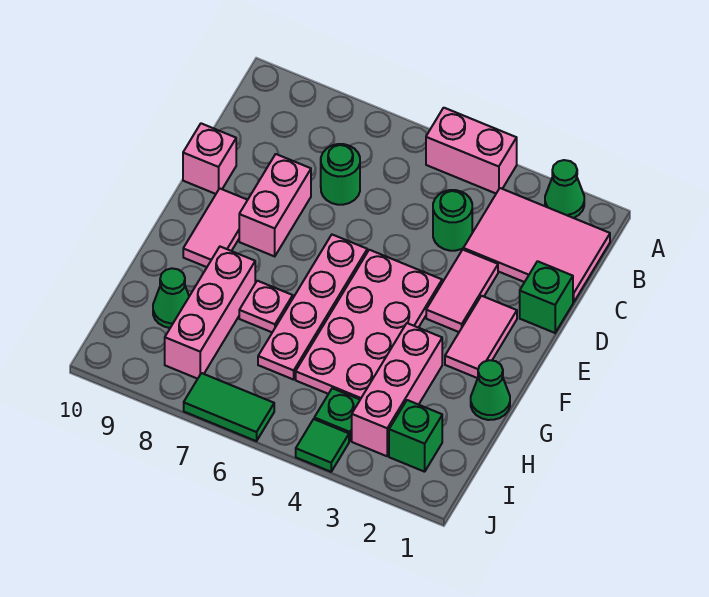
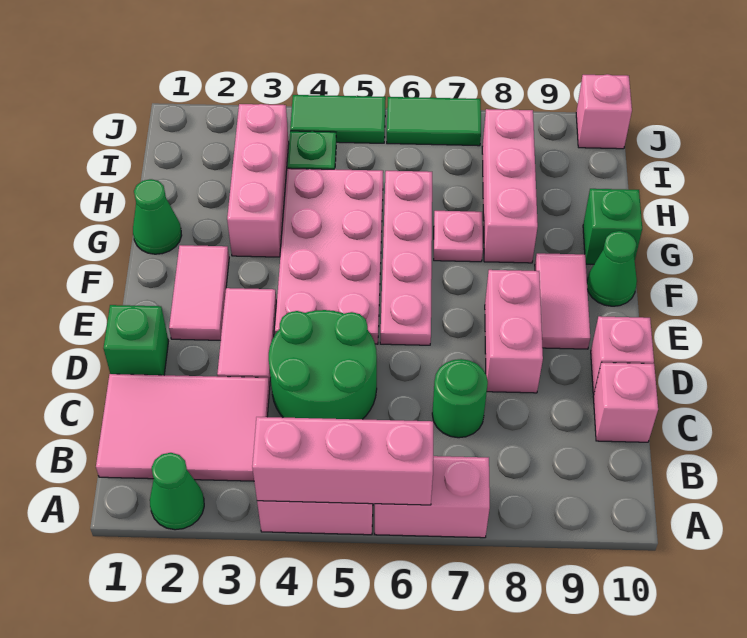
none -> pink 1x3 brick [252,417,433,505]
none -> pink 1x2 brick [375,456,490,538]
green 1x1 round brick [433,190,472,251] -> green 2x2 round brick [269,310,377,419]
none -> pink 1x1 brick [593,363,658,442]
green 1x1 cone [153,268,189,328] -> green 1x1 cone moved to [587,231,637,306]
green 1x1 brick [389,400,442,472] -> green 1x1 brick moved to [583,189,642,264]
green 1x1 tile [296,419,349,472] -> green 1x2 tile [290,95,386,143]
none -> pink 1x1 brick [576,74,632,149]

